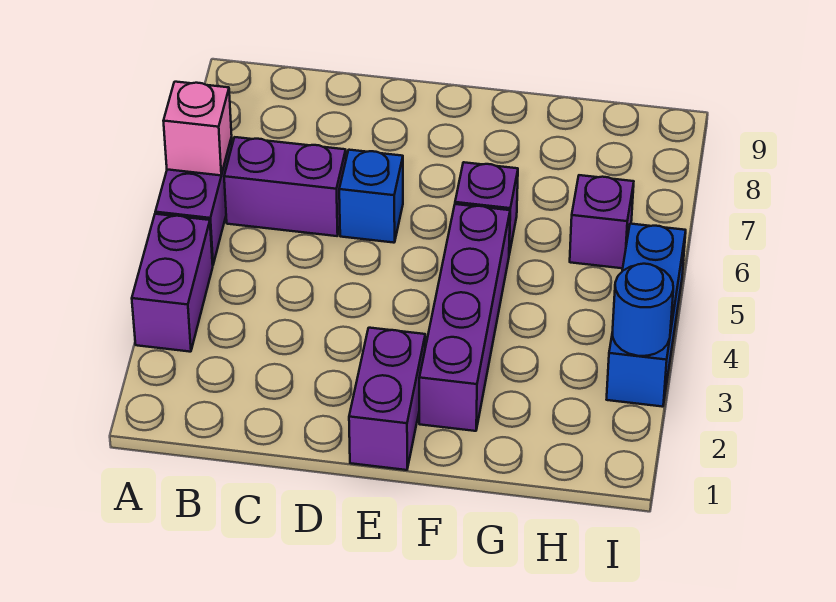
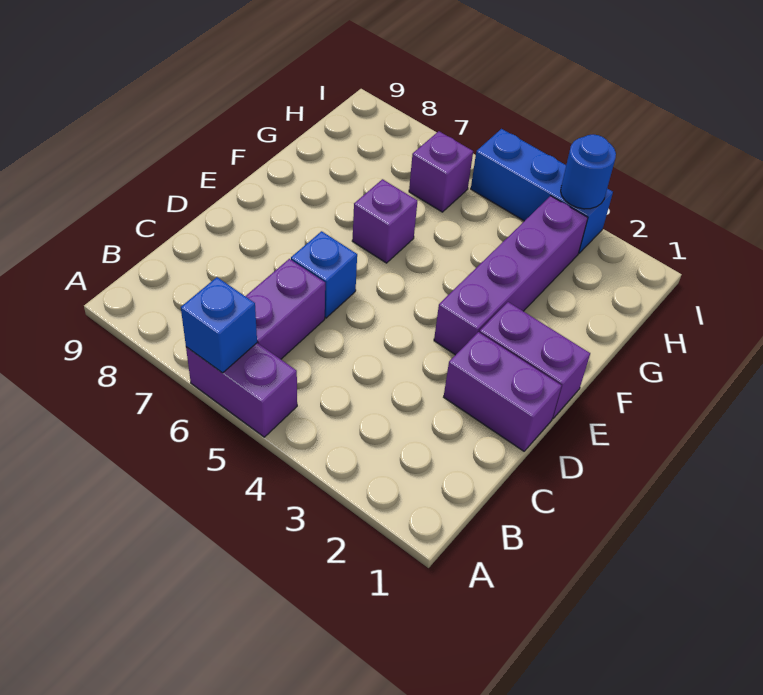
purple 1x2 brick [132,214,213,352] -> purple 1x2 brick moved to [444,332,562,451]
pink 1x1 brick [164,82,232,175] -> blue 1x1 brick [181,277,257,373]
purple 1x4 brick [419,204,510,431] -> purple 1x4 brick turned to [434,196,588,355]

